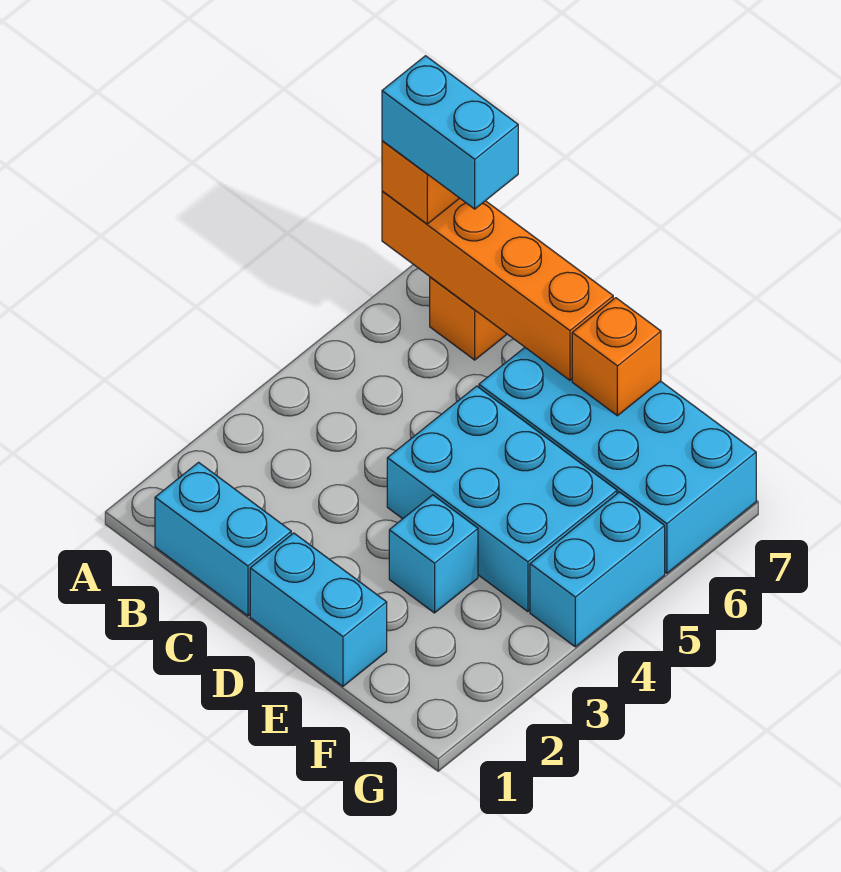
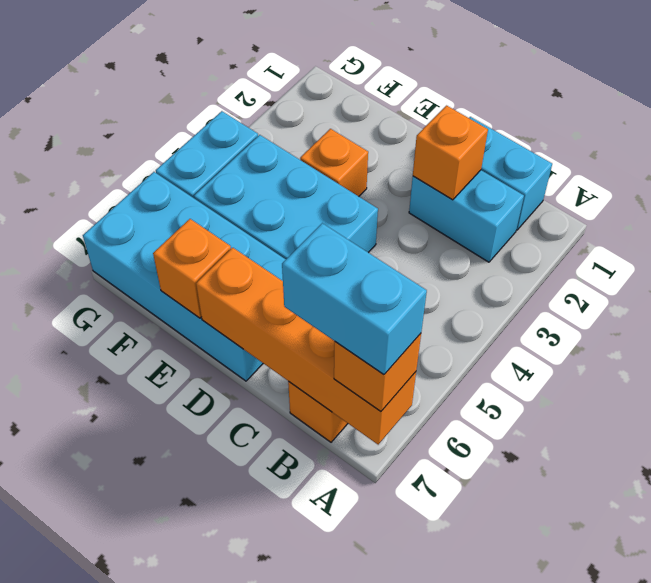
none -> orange 1x1 brick [413,106,488,200]
cyan 1x2 brick [250,533,387,686] -> cyan 1x2 brick moved to [409,170,524,262]
cyan 1x1 brick [389,495,478,613] -> orange 1x1 brick [300,129,368,196]

